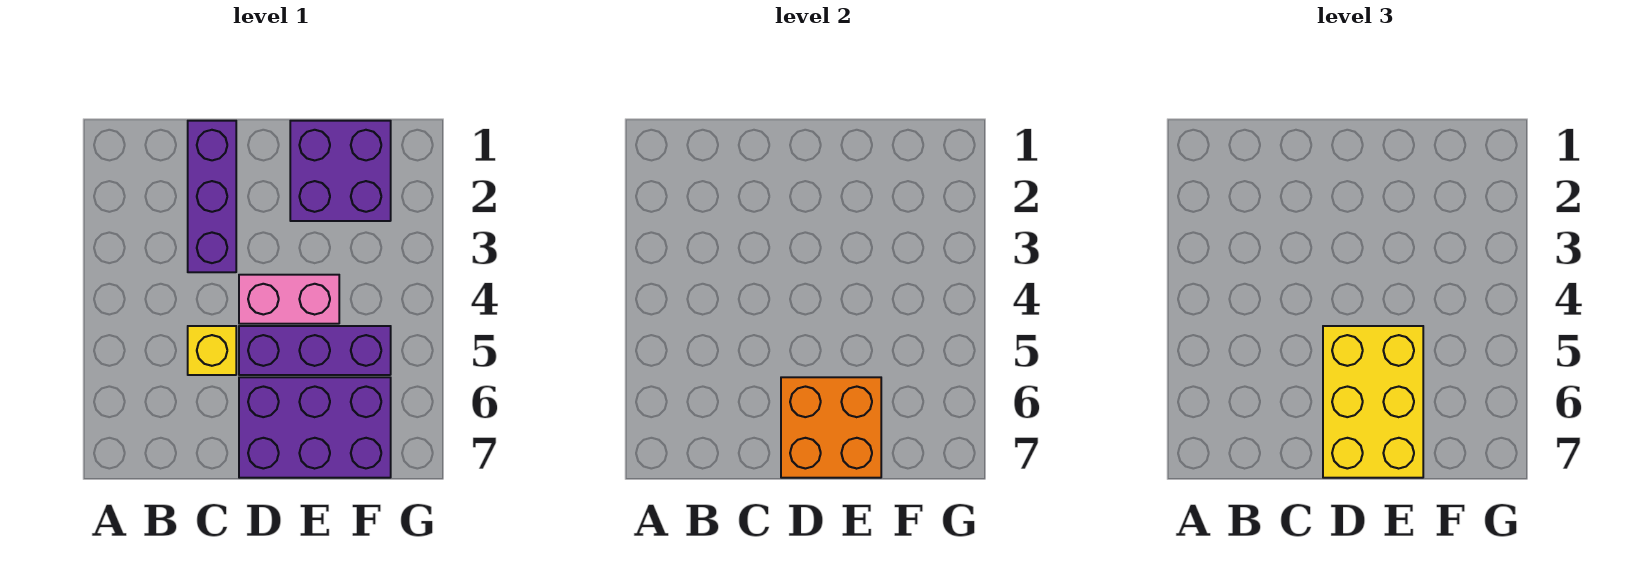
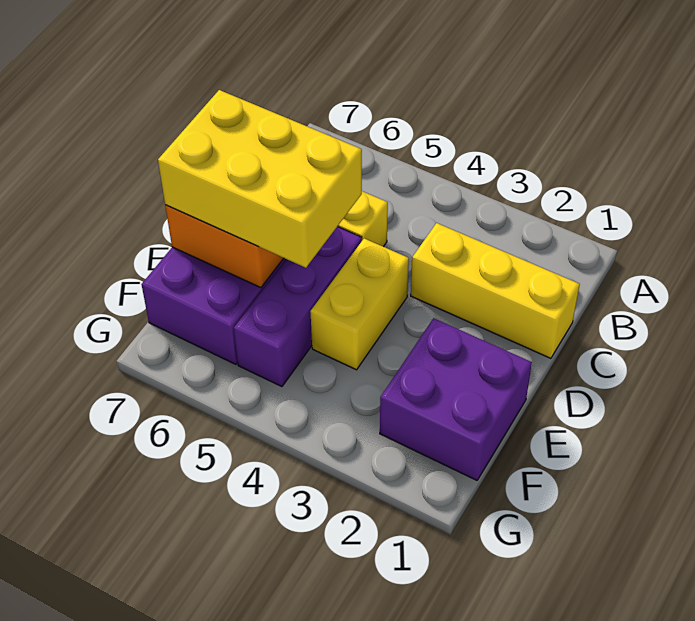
purple 1x3 brick [188,121,236,272] -> yellow 1x3 brick [411,223,580,358]
pink 1x2 brick [239,275,339,324] -> yellow 1x2 brick [310,238,409,370]

